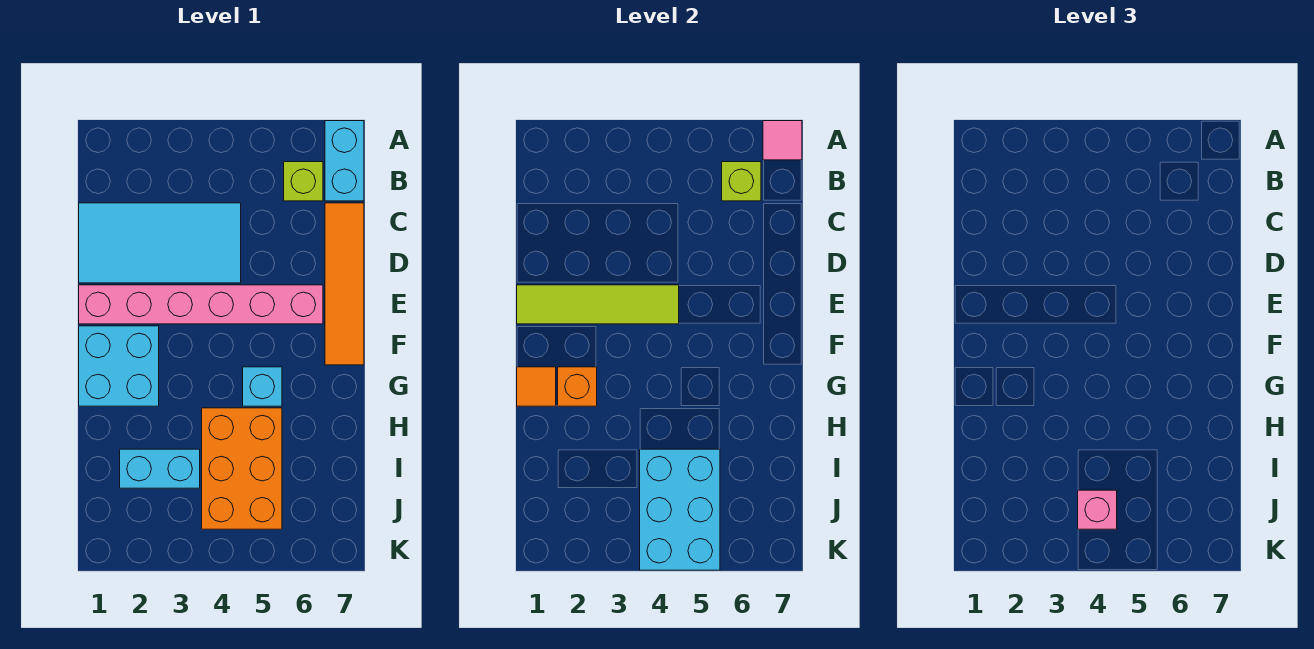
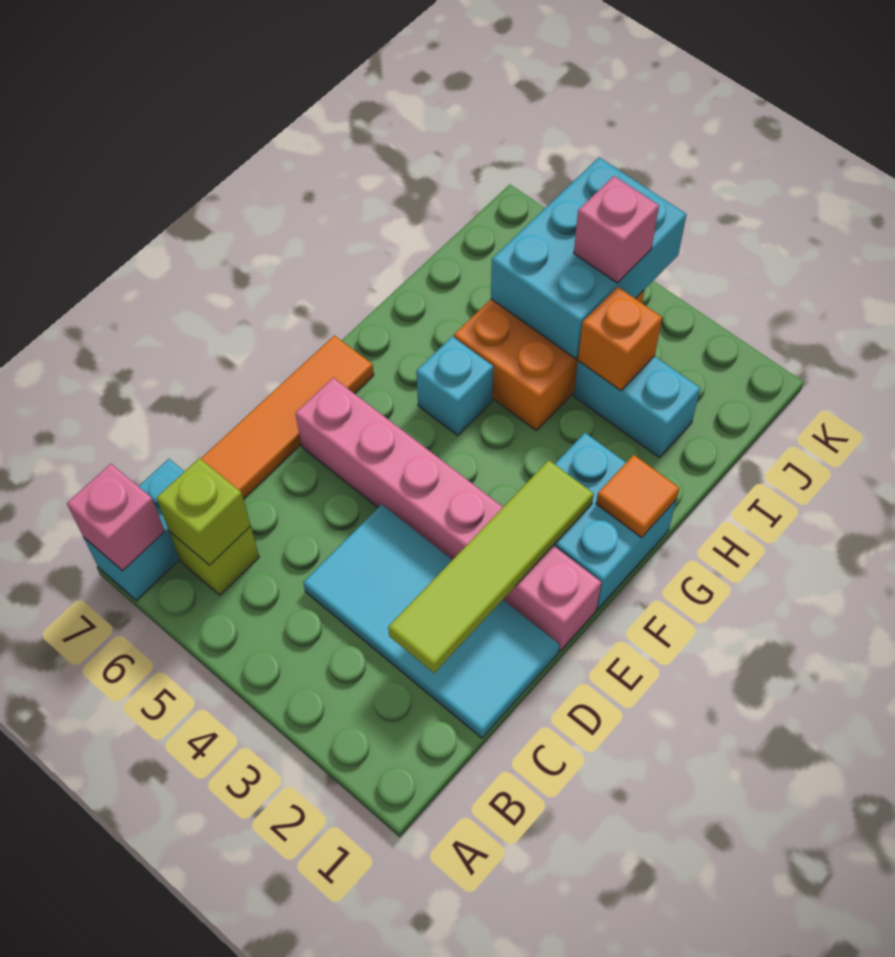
pink 1x1 tile [763,121,802,160] -> pink 1x1 brick [67,464,165,571]
lime 1x4 tile [517,285,679,324] -> lime 1x4 tile turned to [388,460,593,673]
orange 1x1 brick [558,367,597,406] -> orange 1x1 brick moved to [578,287,662,391]

